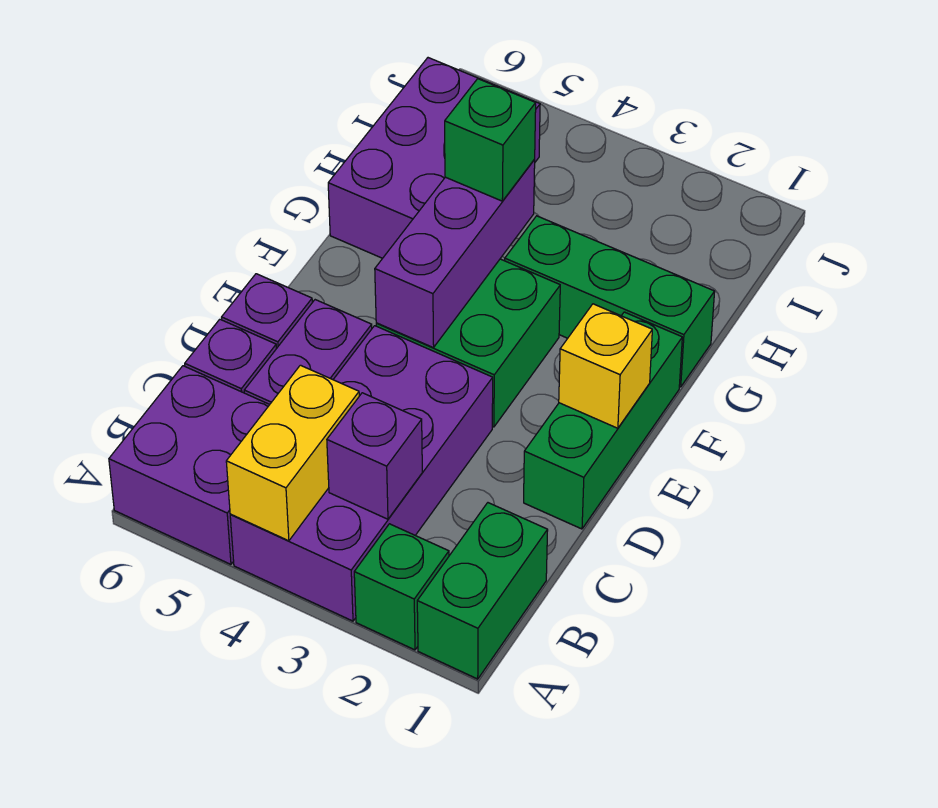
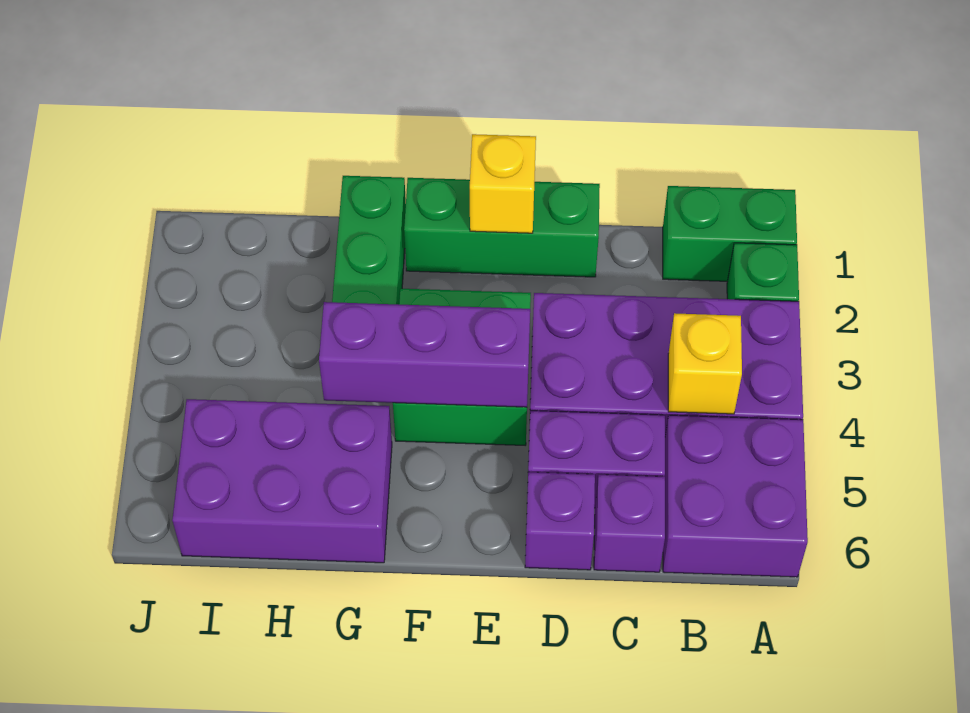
yellow 1x2 brick [226,365,359,541] -> yellow 1x1 brick [668,313,742,414]
purple 1x1 brick [327,393,422,519] -> none
green 1x1 brick [445,79,536,201] -> none

